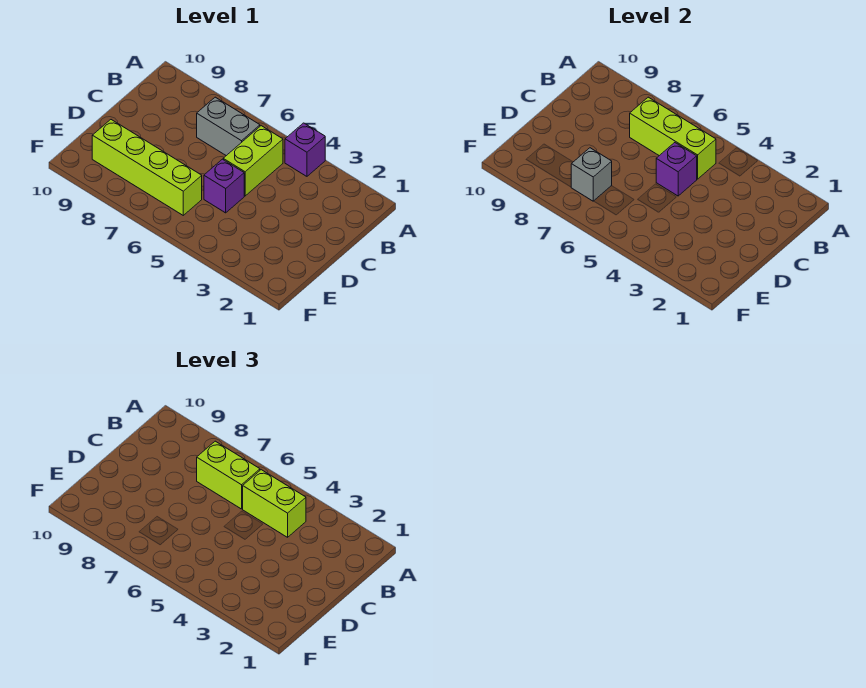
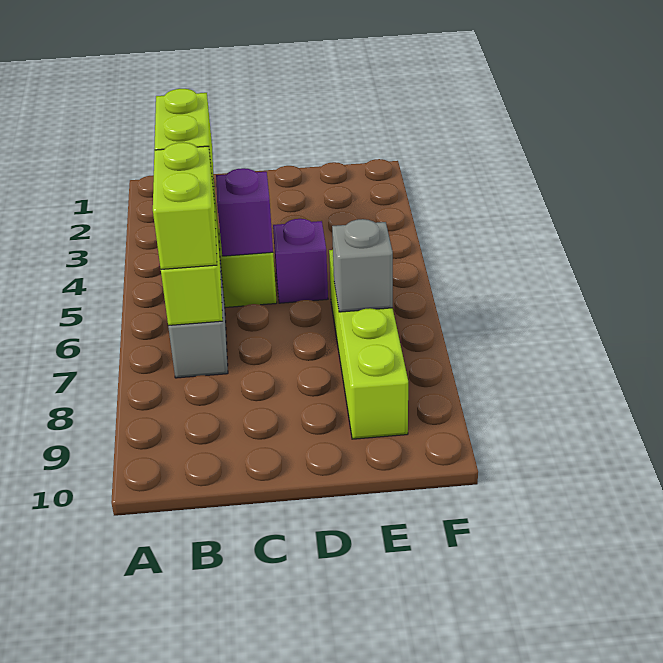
purple 1x1 brick [285,123,325,176] -> none

